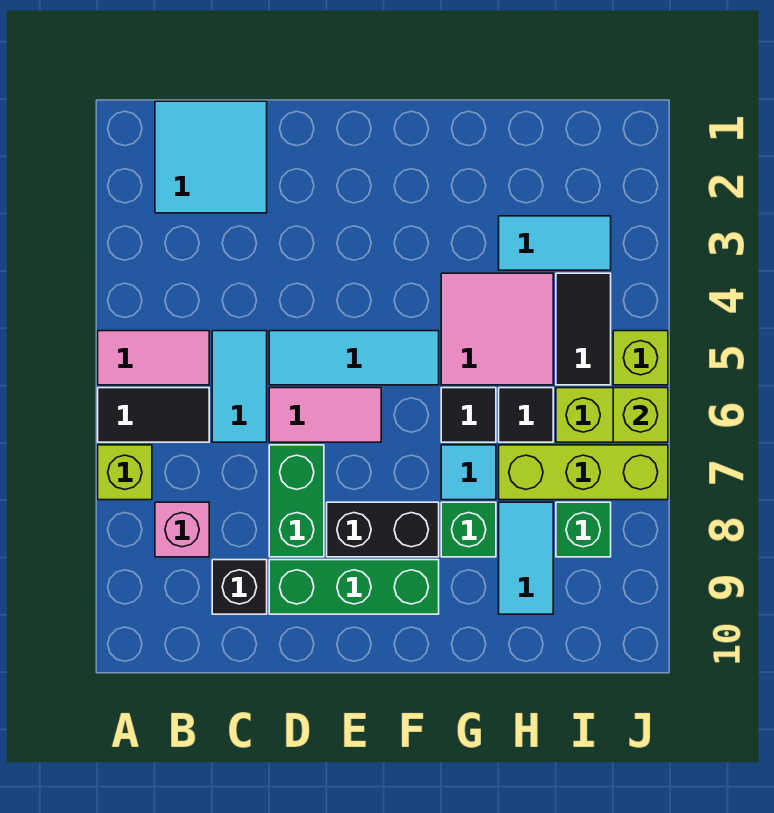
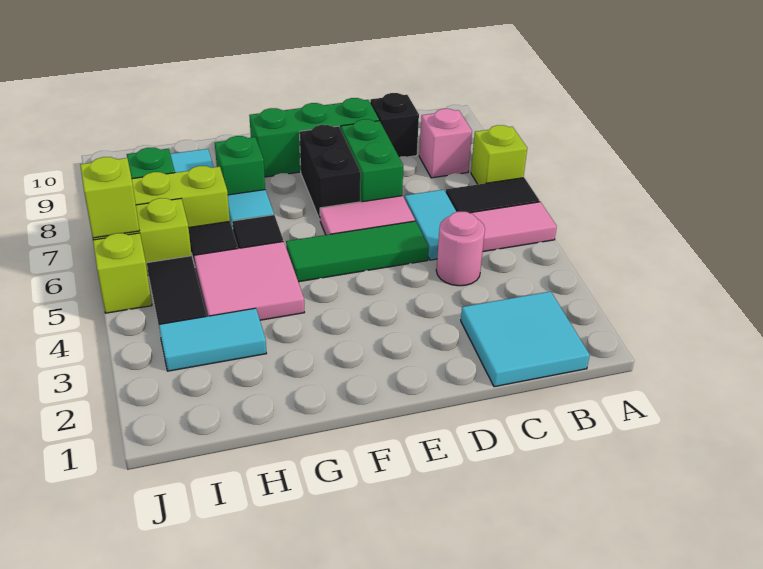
none -> pink 1x1 round brick [436,212,485,286]
cyan 1x3 tile [269,331,439,385] -> green 1x3 tile [286,221,429,282]
black 1x2 brick [327,502,439,557] -> black 1x2 brick turned to [300,125,361,219]

